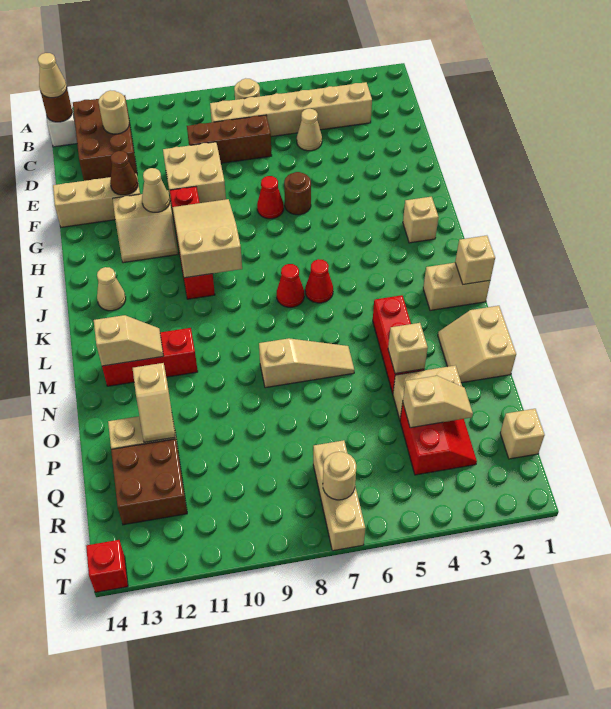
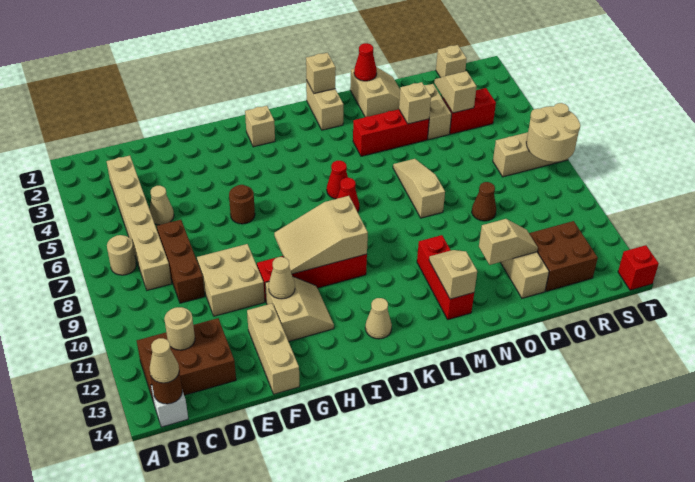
brown 1x1 cone [110,151,138,195] -> brown 1x1 cone moved to [472,182,496,221]
red 1x1 cone [257,176,284,219] -> red 1x1 cone moved to [354,43,377,81]
tan 2x2 slope [438,306,516,383] -> tan 2x2 slope turned to [350,67,400,117]
tan 1x1 round brick [323,452,356,500] -> tan 2x2 round brick [526,103,580,162]

